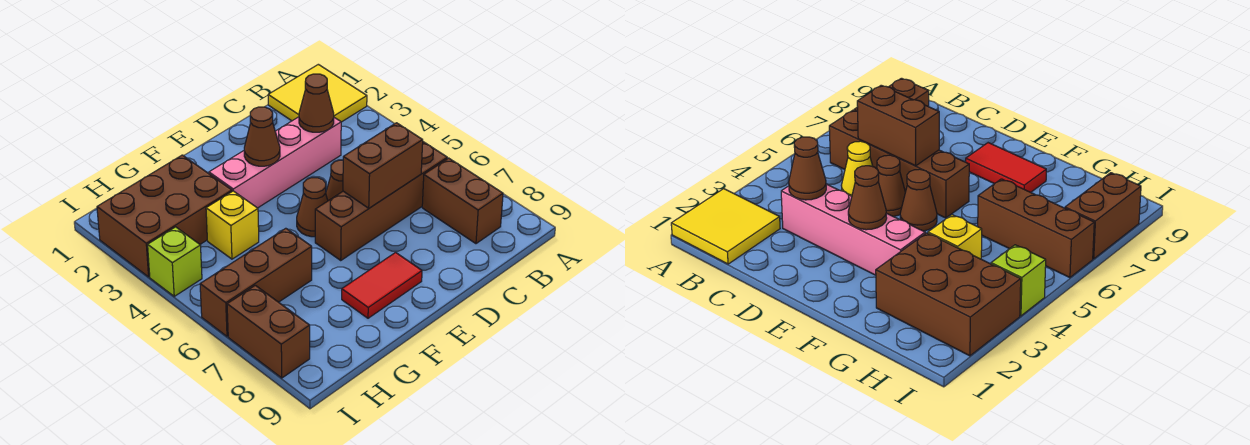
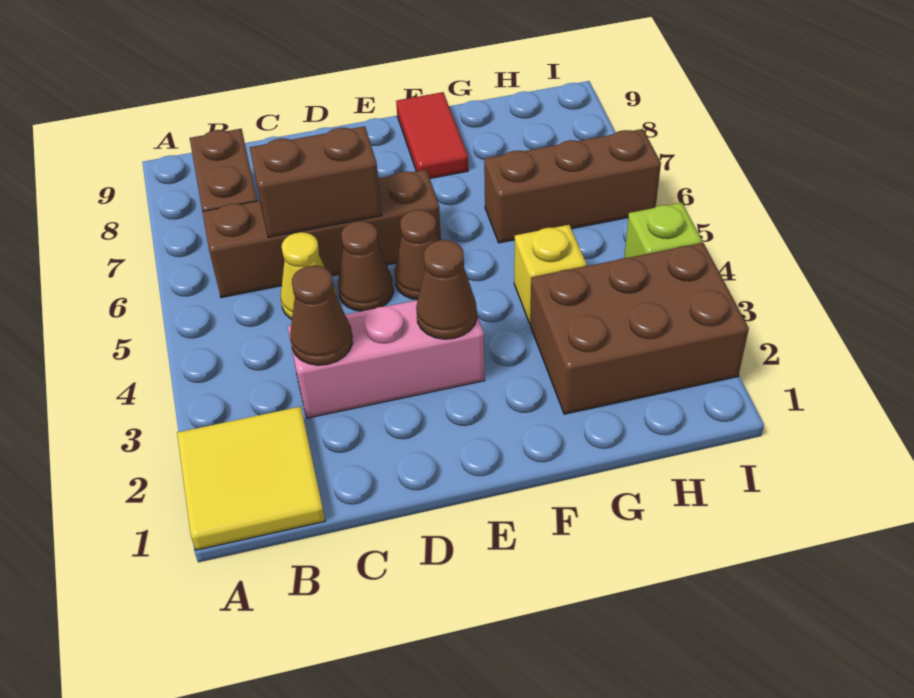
pink 1x4 brick [209,117,341,208] -> pink 1x3 brick [288,300,485,418]
red 1x2 tile [342,252,422,318] -> red 1x2 tile turned to [396,92,468,178]
brown 1x2 brick [227,285,310,378] -> none

